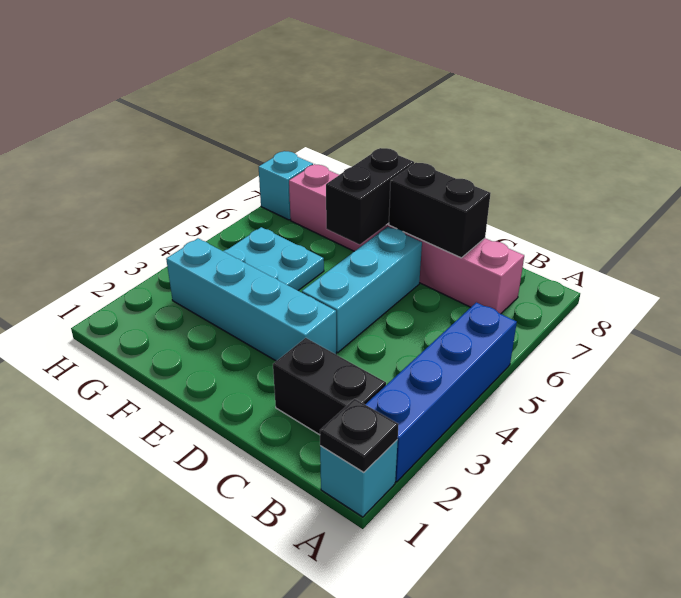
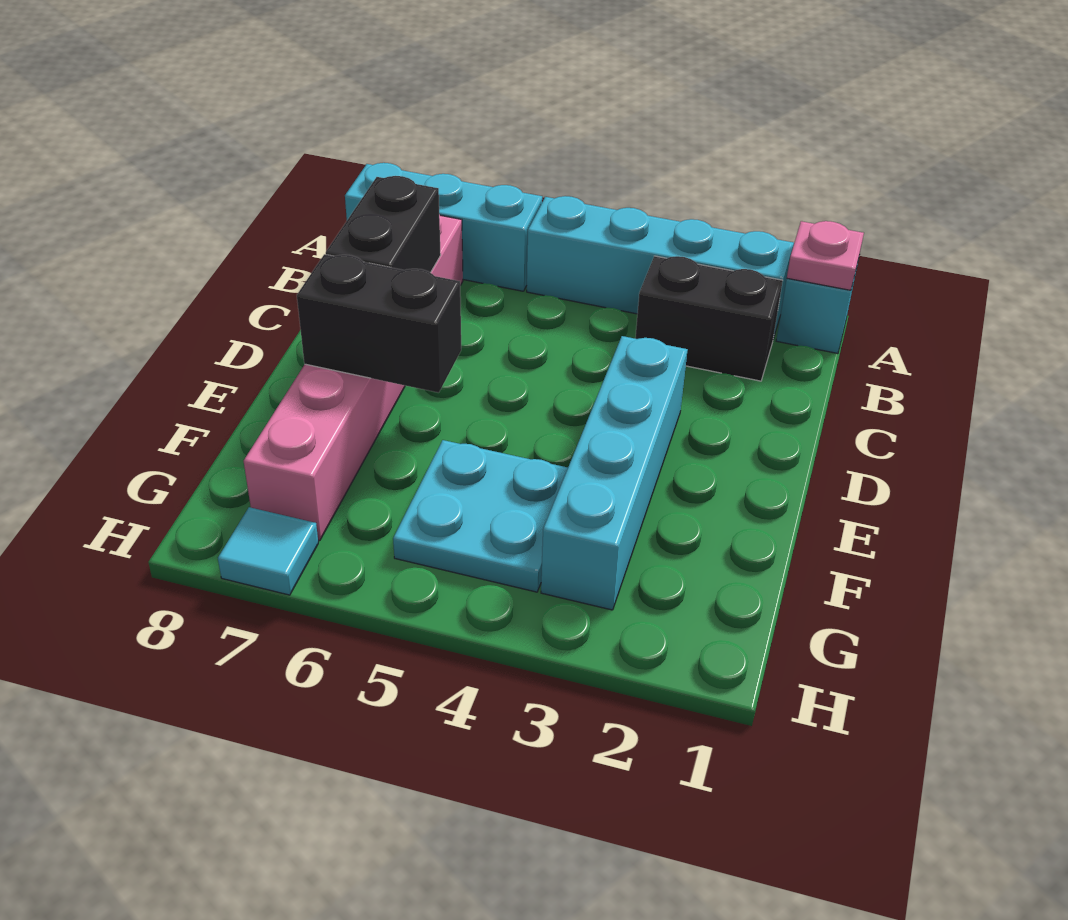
black 1x1 plate [320,399,399,472] -> pink 1x1 plate [787,221,864,290]
blue 1x4 brick [365,302,517,482] -> cyan 1x4 brick [527,196,794,339]
black 1x2 brick [273,338,386,435] -> black 1x2 brick turned to [635,256,783,381]
cyan 1x3 brick [302,227,422,352] -> cyan 1x3 brick moved to [345,163,542,291]
cyan 1x1 brick [259,151,313,220] -> cyan 1x1 tile [218,507,318,595]

